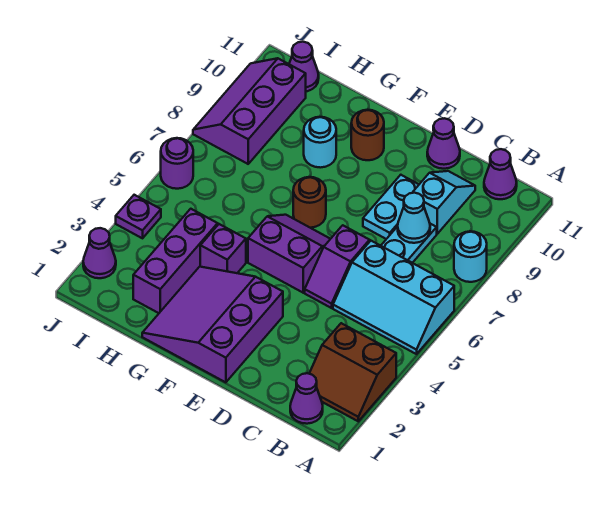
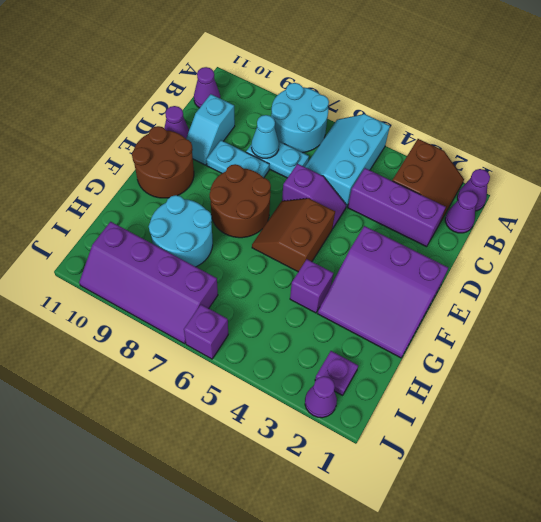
cyan 2x3 slope [333,241,454,354] -> cyan 2x3 slope turned to [305,114,390,207]
cyan 1x1 round brick [454,231,487,282] -> cyan 2x2 round brick [271,83,329,153]
cyan 1x2 slope [412,171,475,234] -> cyan 1x2 slope turned to [186,94,235,165]
purple 2x2 slope [248,215,330,293] -> brown 2x2 slope [252,198,335,272]
brown 1x1 round brick [293,177,326,228] -> brown 2x2 round brick [210,164,271,238]
brown 1x1 round brick [351,110,384,160] -> brown 2x2 round brick [132,126,194,198]
cyan 1x1 round brick [304,117,336,168] -> cyan 2x2 round brick [149,195,213,267]
purple 1x3 brick [133,209,218,313] -> purple 1x3 brick moved to [348,168,446,247]
purple 2x3 slope [193,58,306,164] -> purple 2x4 slope [79,222,218,344]
purple 1x1 cone [289,42,319,91] -> purple 1x1 cone moved to [457,169,490,211]
purple 1x1 plate [116,195,161,238] -> purple 1x1 plate moved to [315,351,358,395]
purple 1x1 round brick [161,138,193,189] -> purple 1x1 brick [184,305,228,359]

